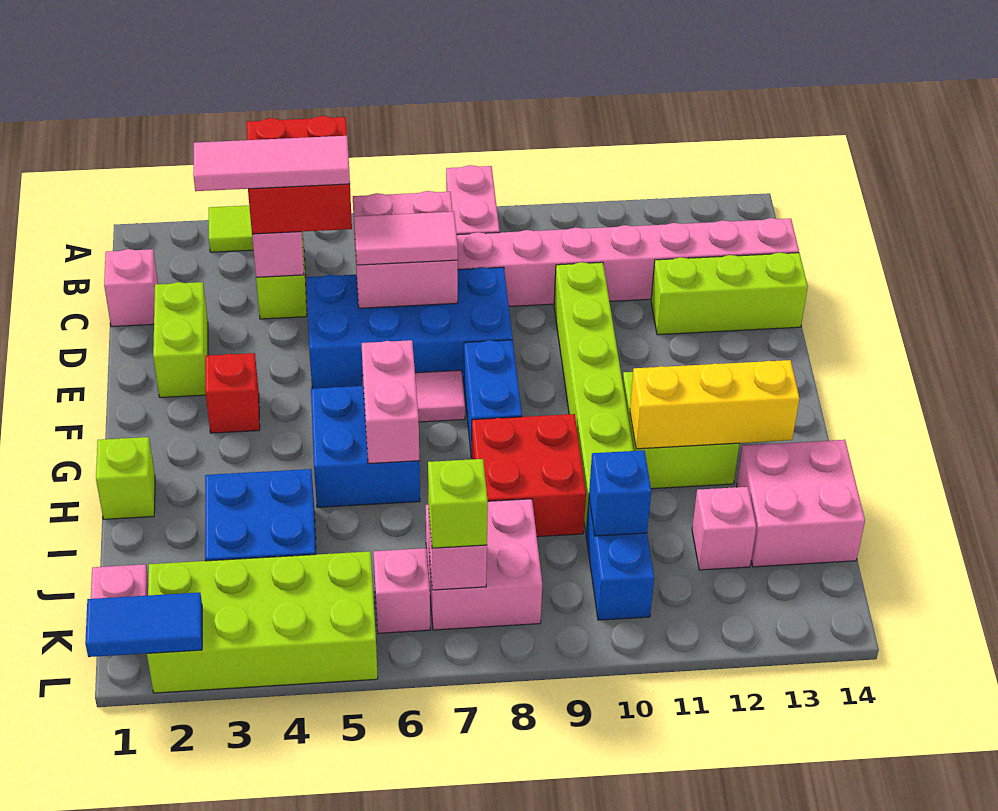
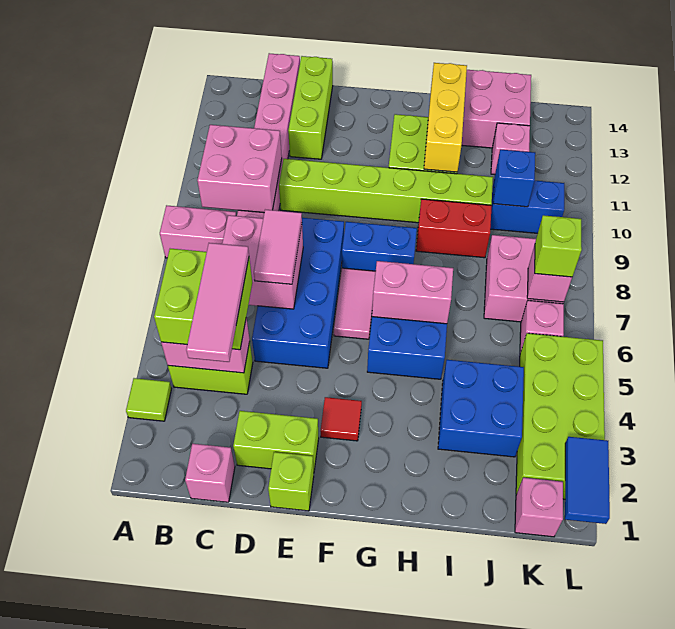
red 2x2 brick [247,116,352,234] -> lime 2x2 brick [154,249,252,350]
none -> pink 2x2 brick [197,125,282,213]
red 1x1 brick [205,353,260,433] -> red 1x1 tile [320,397,362,441]
lime 1x1 brick [96,437,155,519] -> lime 1x1 brick moved to [268,452,314,511]
red 2x2 brick [472,414,586,537] -> red 1x2 brick [416,199,492,258]

